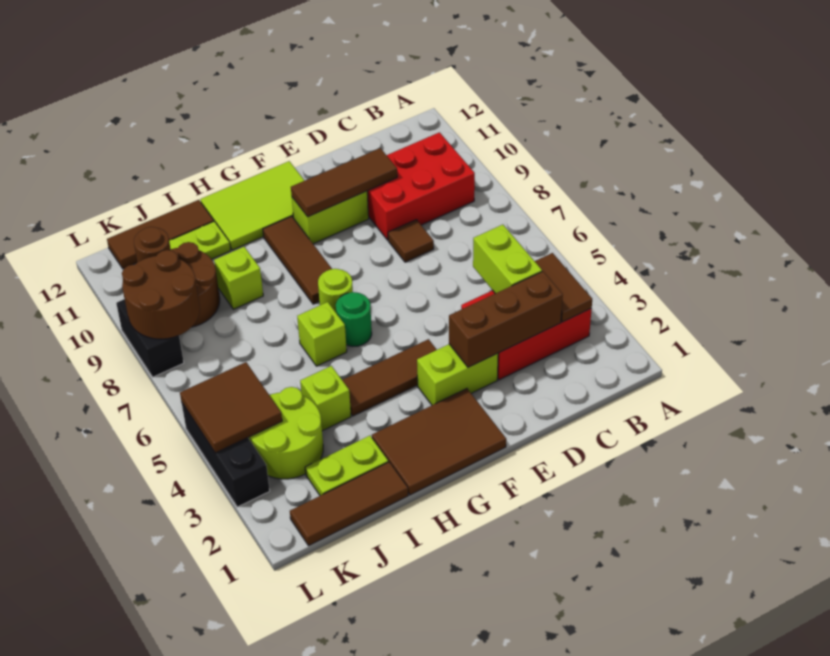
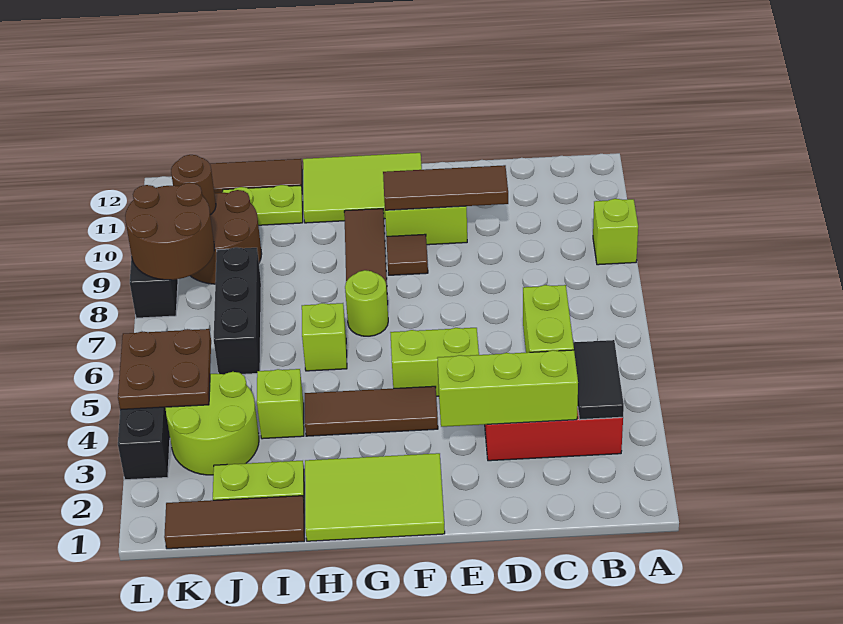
brown 1x2 tile [535,253,592,322] -> black 1x2 tile [573,340,624,420]
red 2x3 brick [367,132,475,240] -> none
brown 1x3 brick [449,271,563,367] -> lime 1x3 brick [438,350,578,427]
brown 1x1 tile [388,220,434,262] -> brown 1x1 tile moved to [386,234,428,275]
lime 1x2 brick [417,344,498,405] -> lime 1x2 brick moved to [390,328,479,396]
brown 2x3 tile [372,389,506,495] -> lime 2x3 tile [305,453,445,541]
green 1x1 round brick [336,292,372,346] -> none
lime 1x1 brick [214,247,263,309] -> lime 1x1 brick moved to [593,199,638,265]
none -> black 1x3 brick [214,247,261,374]
brown 2x2 tile [180,362,282,453] -> brown 2x2 plate [118,329,211,410]

